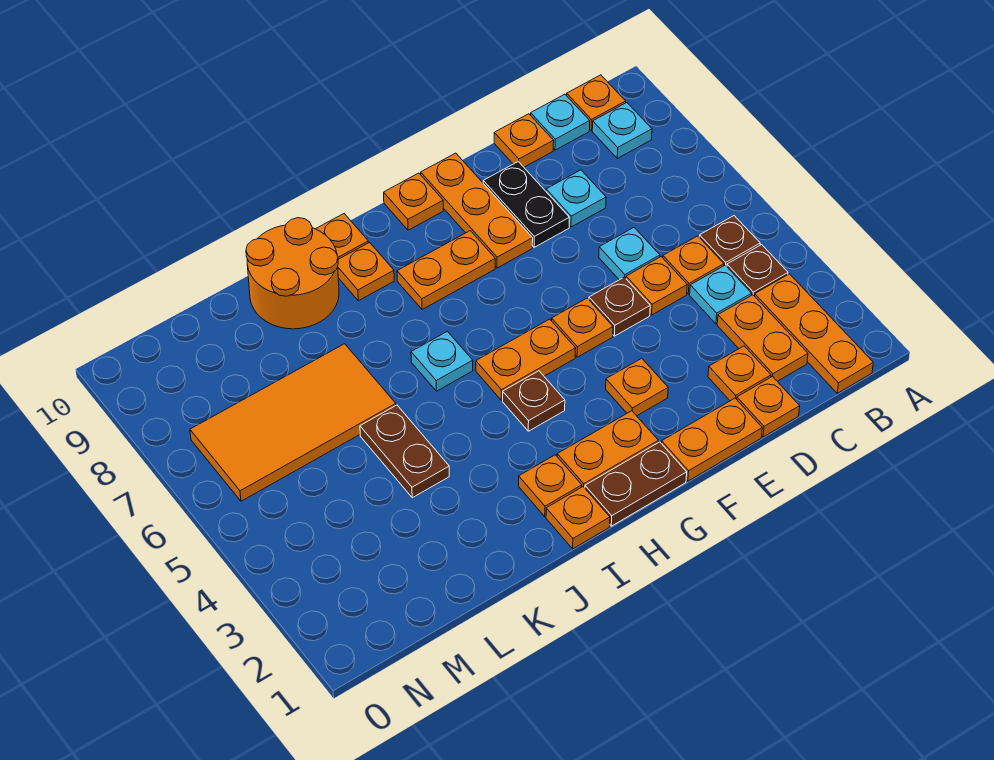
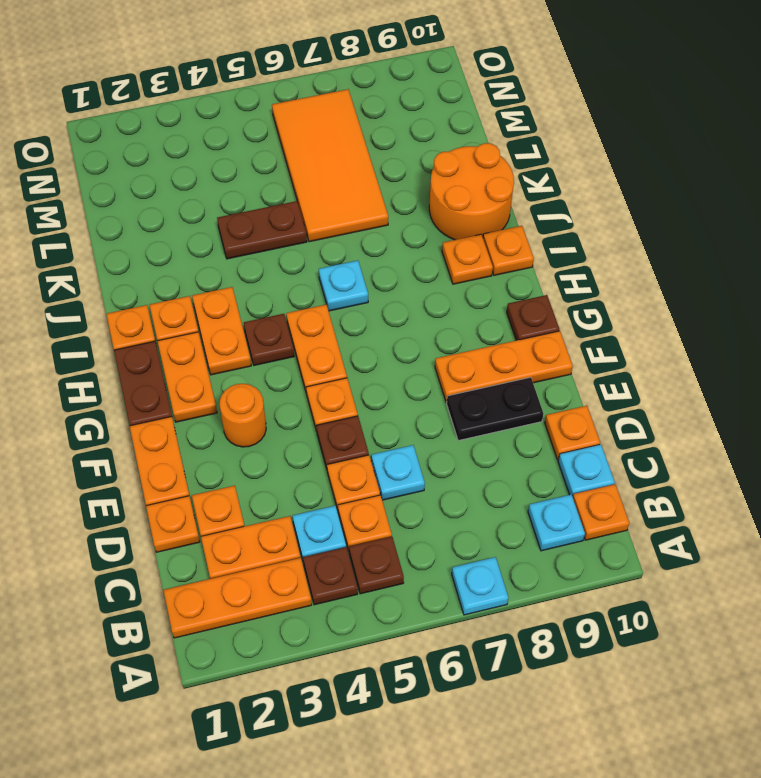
cyan 1x1 plate [546,170,606,227] -> cyan 1x1 plate moved to [452,557,508,615]
orange 1x1 plate [606,358,668,416] -> orange 1x1 round brick [220,384,266,447]
orange 1x2 plate [397,231,495,310] -> orange 1x2 plate moved to [192,287,251,375]
orange 1x1 plate [384,173,443,230] -> brown 1x1 plate [507,295,559,340]

